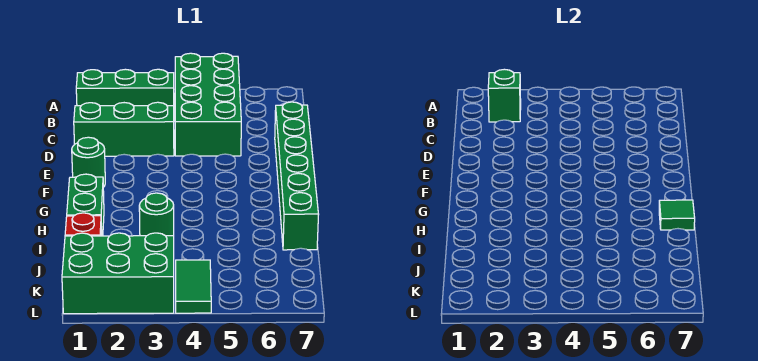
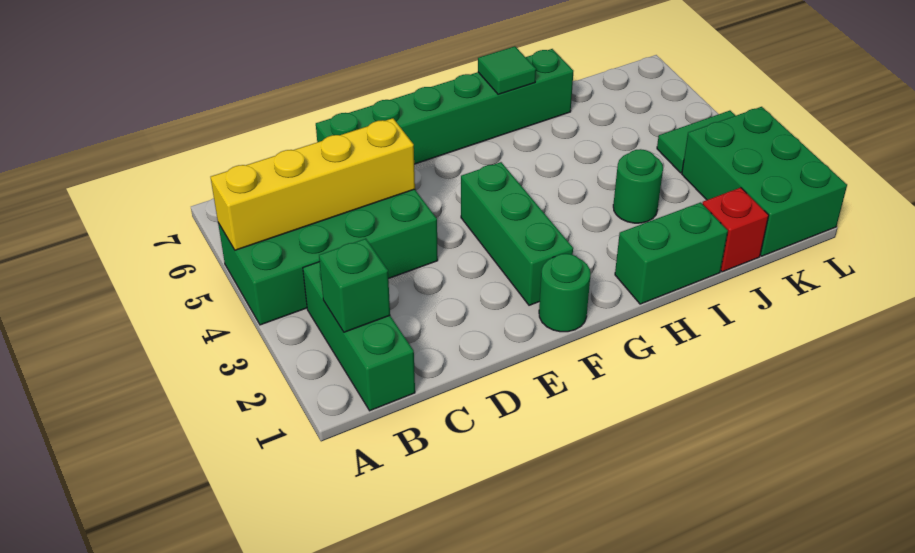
none -> yellow 1x4 brick [211,118,415,250]
green 1x3 brick [74,102,174,156] -> green 1x3 brick moved to [461,162,573,305]

